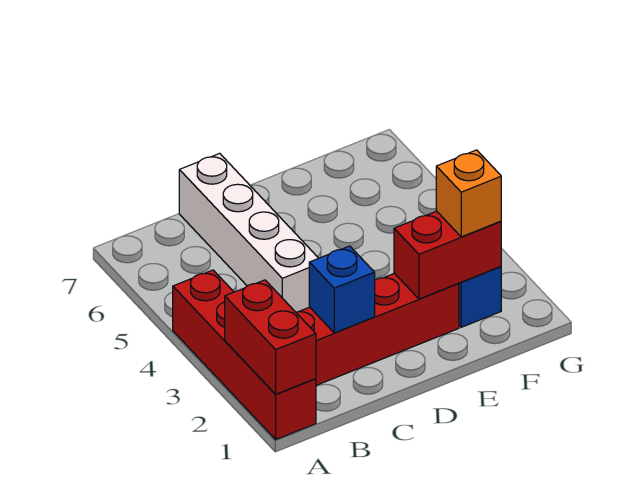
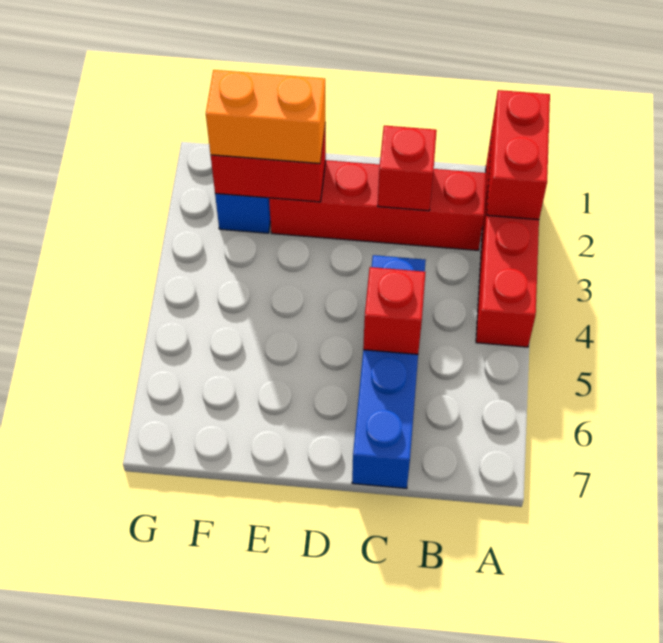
blue 1x1 brick [309,246,375,333] -> red 1x1 brick [378,126,437,211]
white 1x4 brick [179,153,318,312] -> blue 1x4 brick [352,255,426,488]
none -> red 1x1 brick [363,267,426,354]
orange 1x1 brick [436,150,501,237] -> orange 1x2 brick [206,70,325,164]

